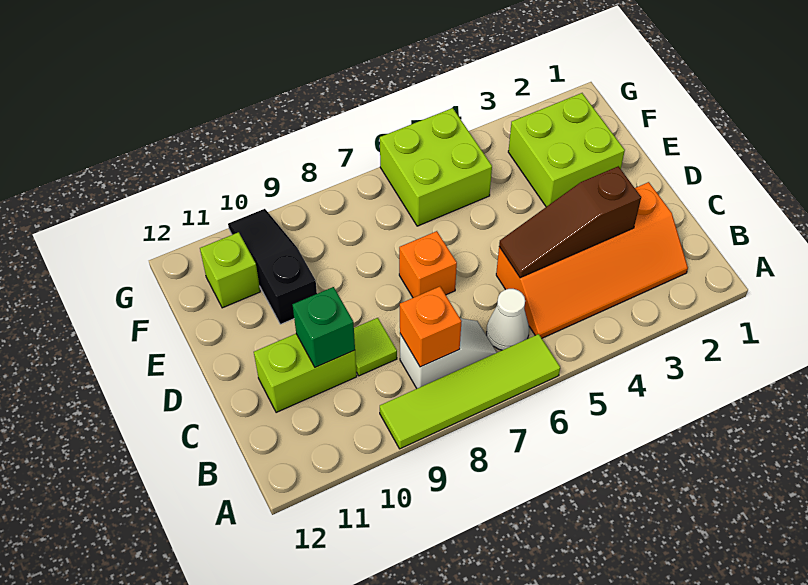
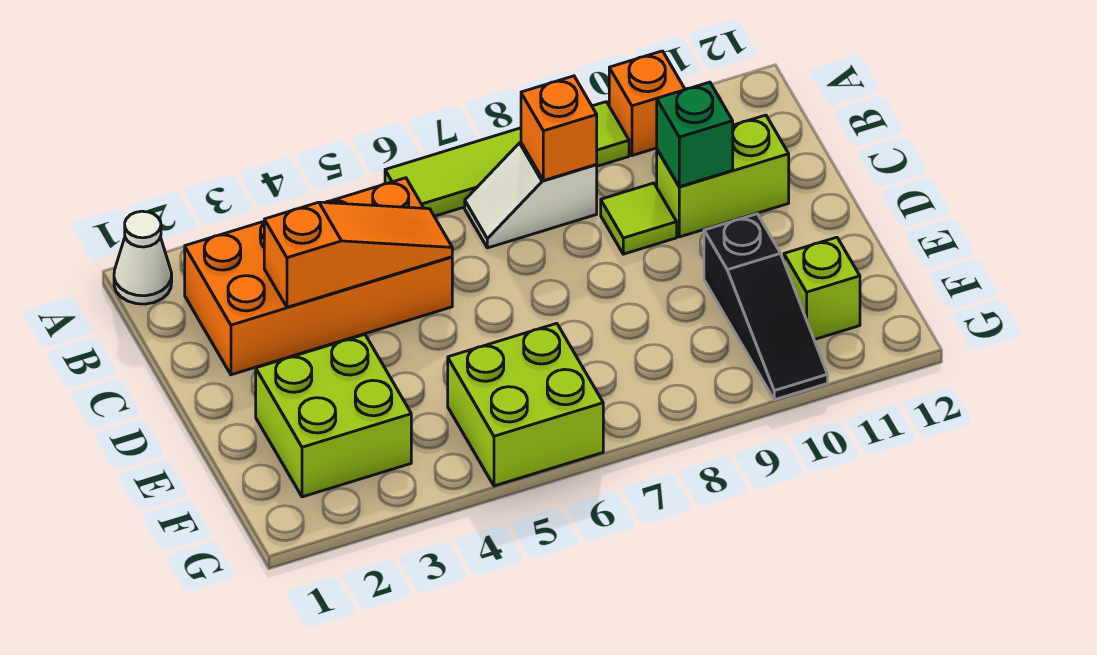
orange 2x4 slope [496,182,688,338] -> orange 2x4 brick [185,178,452,375]
white 1x1 cone [487,289,529,350] -> white 1x1 cone moved to [114,211,172,304]
brown 1x3 slope [499,166,641,278] -> orange 1x3 slope [264,202,452,307]
orange 1x1 brick [399,231,457,298] -> orange 1x1 brick moved to [609,51,685,156]

